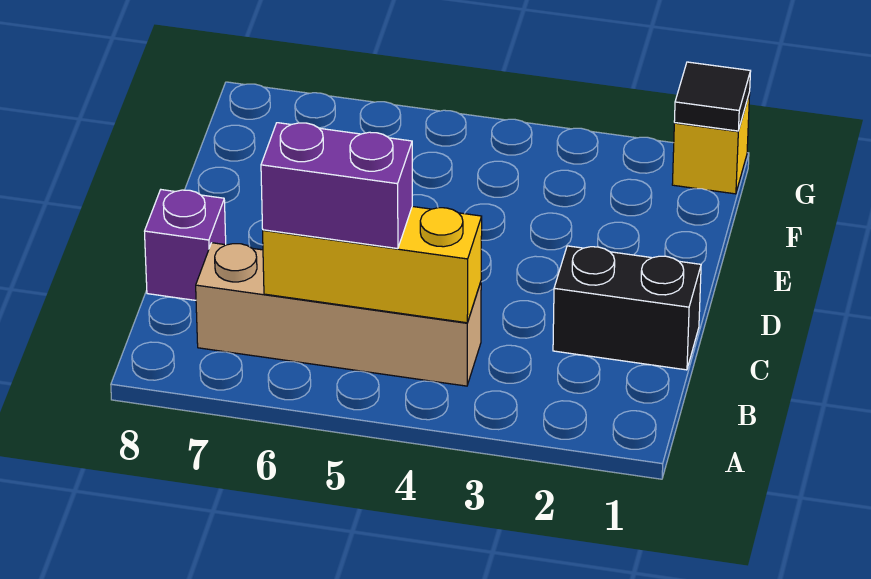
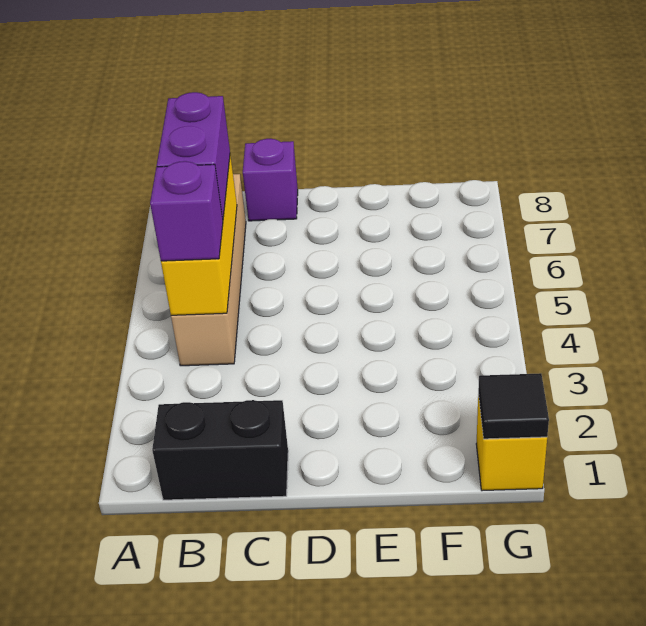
none -> purple 1x1 brick [150,161,223,261]
black 1x2 brick [553,246,701,370] -> black 1x2 brick turned to [152,400,288,500]

